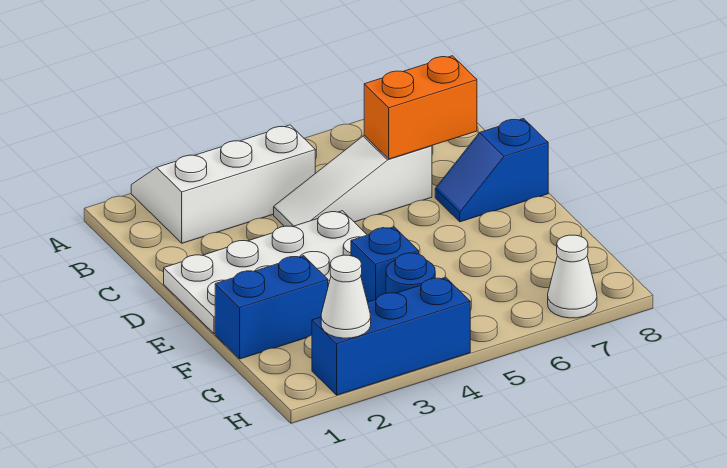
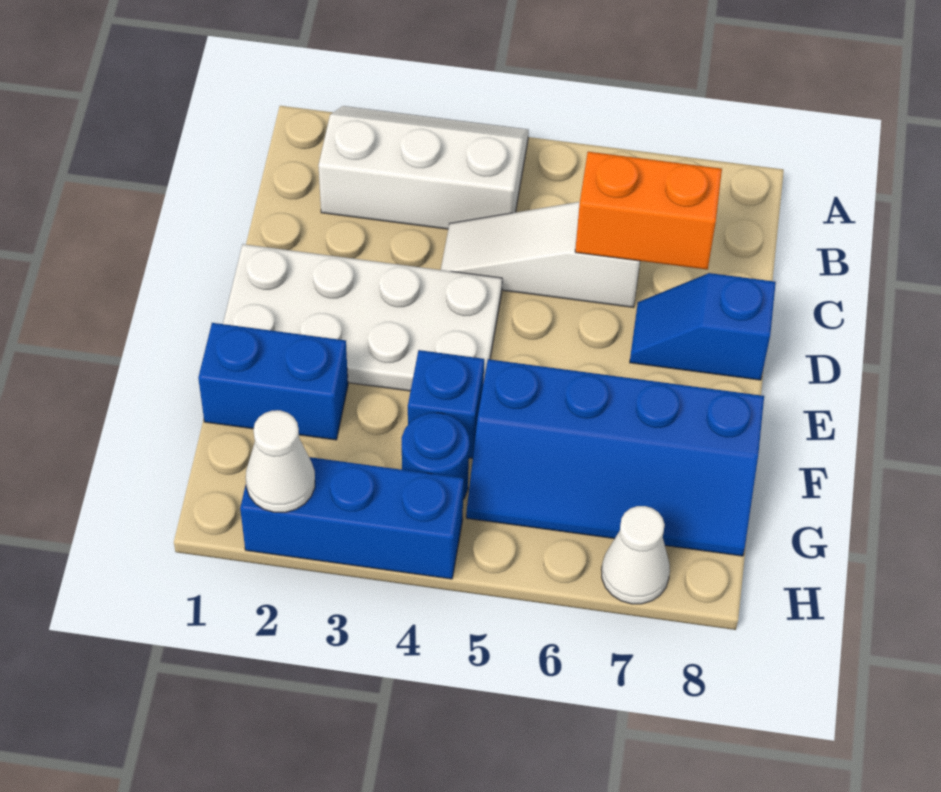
none -> blue 2x4 slope [466,359,764,556]

